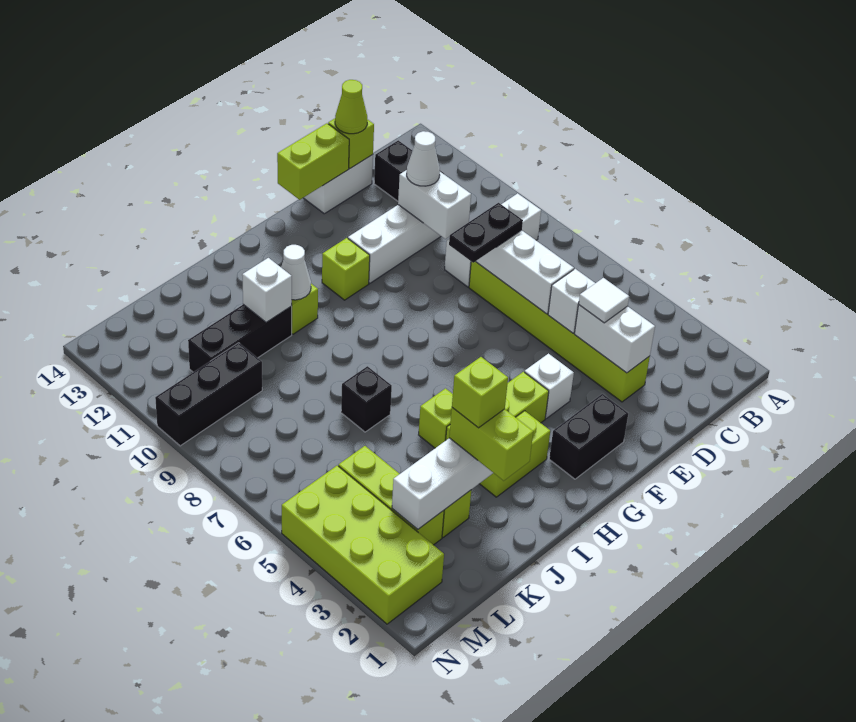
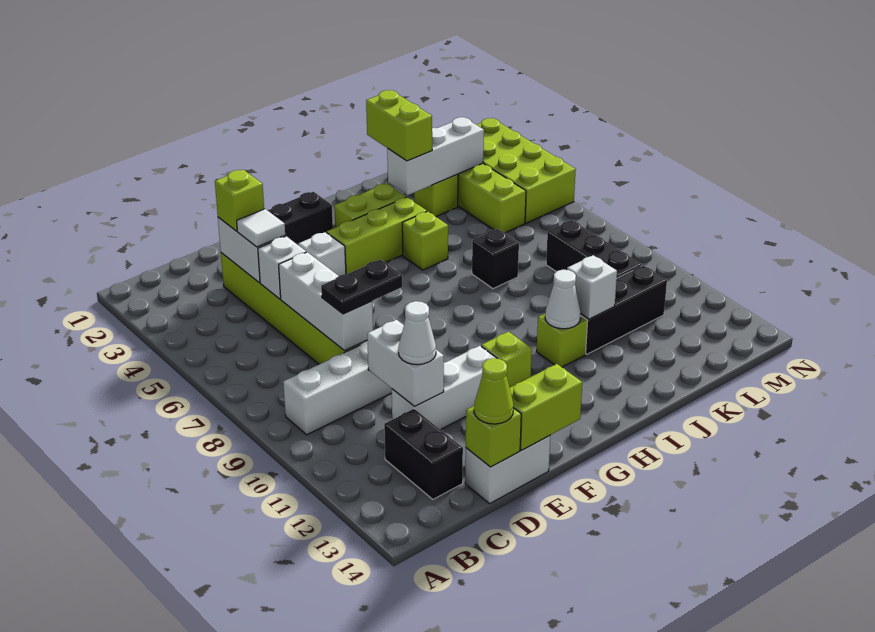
lime 1x1 brick [452,357,508,428] -> lime 1x1 brick moved to [215,170,264,231]
black 1x3 brick [155,343,262,446] -> black 1x3 brick turned to [546,220,642,278]

